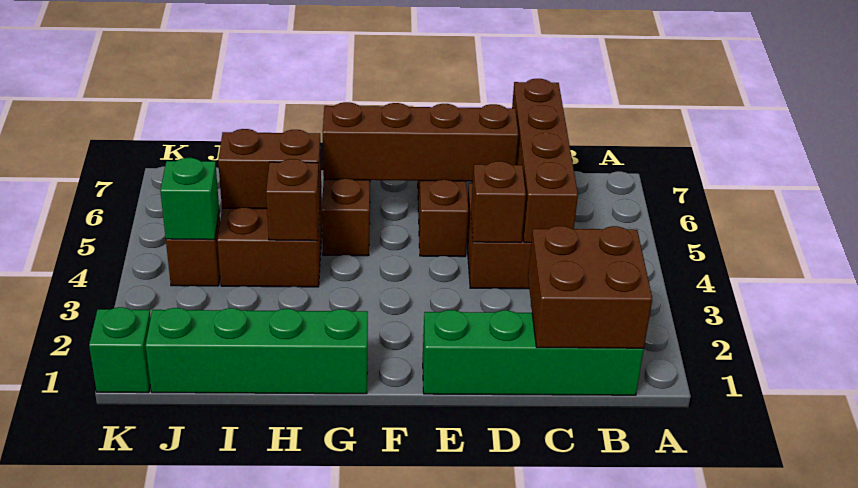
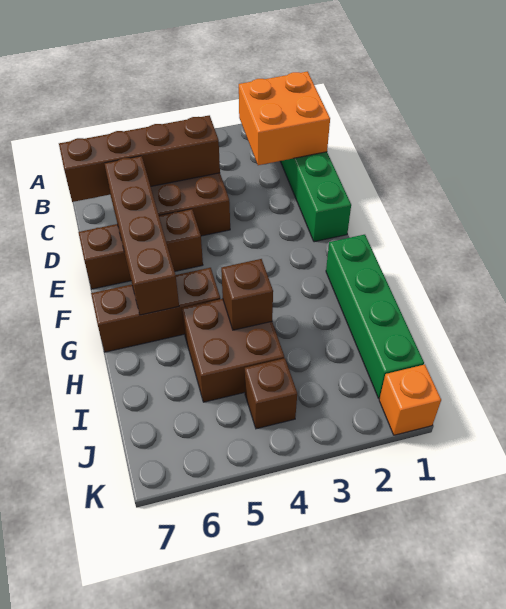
brown 2x2 brick [528,226,652,348] -> orange 2x2 brick [239,72,330,165]
brown 1x1 brick [471,161,526,243] -> none
brown 1x2 brick [218,129,321,209] -> none
green 1x1 brick [160,158,219,240] -> none
green 1x1 brick [89,307,151,393] -> orange 1x1 brick [379,365,441,435]

